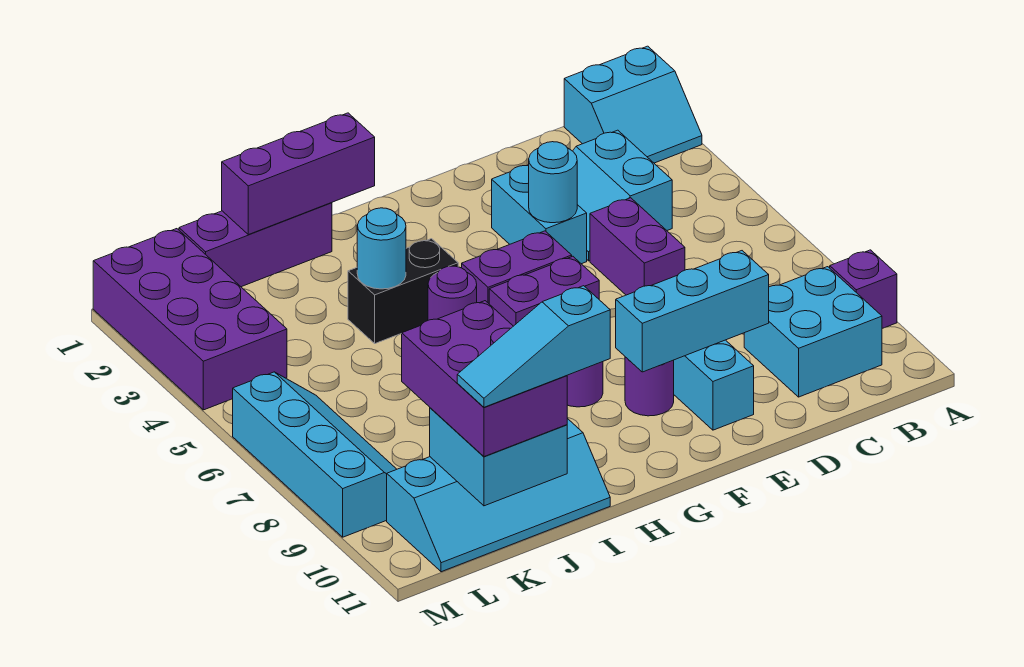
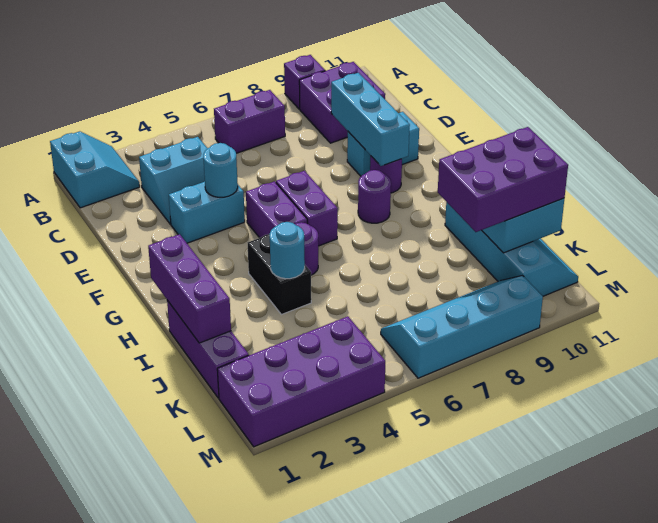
cyan 2x2 brick [744,267,882,397] -> purple 2x2 brick [299,62,385,143]
purple 1x2 brick [590,198,685,295] -> purple 1x2 brick moved to [214,90,285,153]
cyan 1x3 slope [457,286,610,407] -> none

